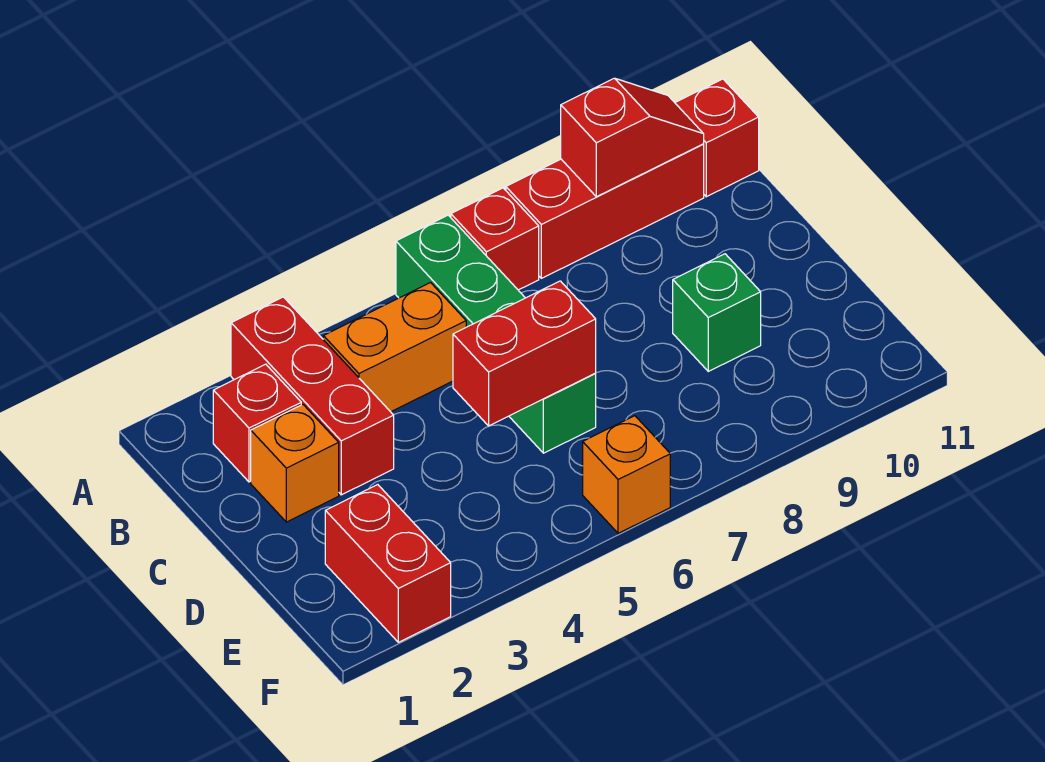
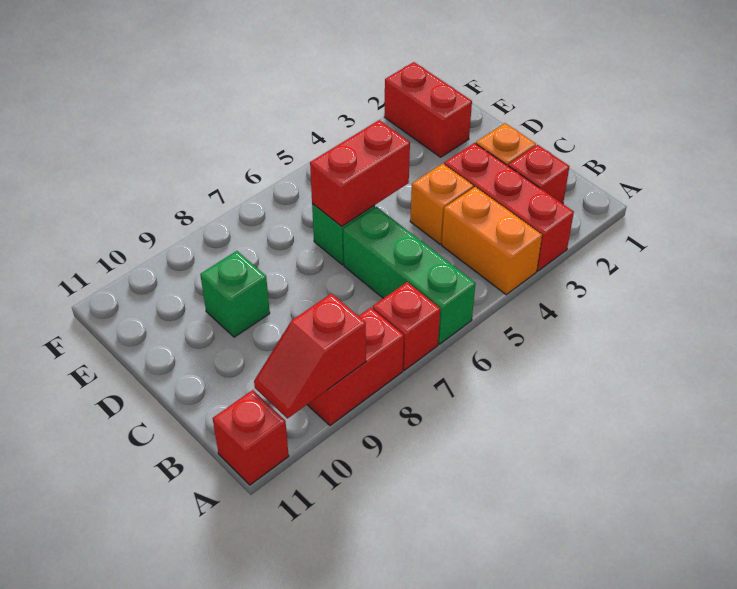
red 1x3 brick [506,144,704,278] -> red 1x2 brick [307,308,404,425]
orange 1x2 brick [323,283,466,412] -> orange 1x2 brick turned to [442,187,542,295]
orange 1x1 brick [583,416,670,533] -> orange 1x1 brick moved to [410,164,474,244]

